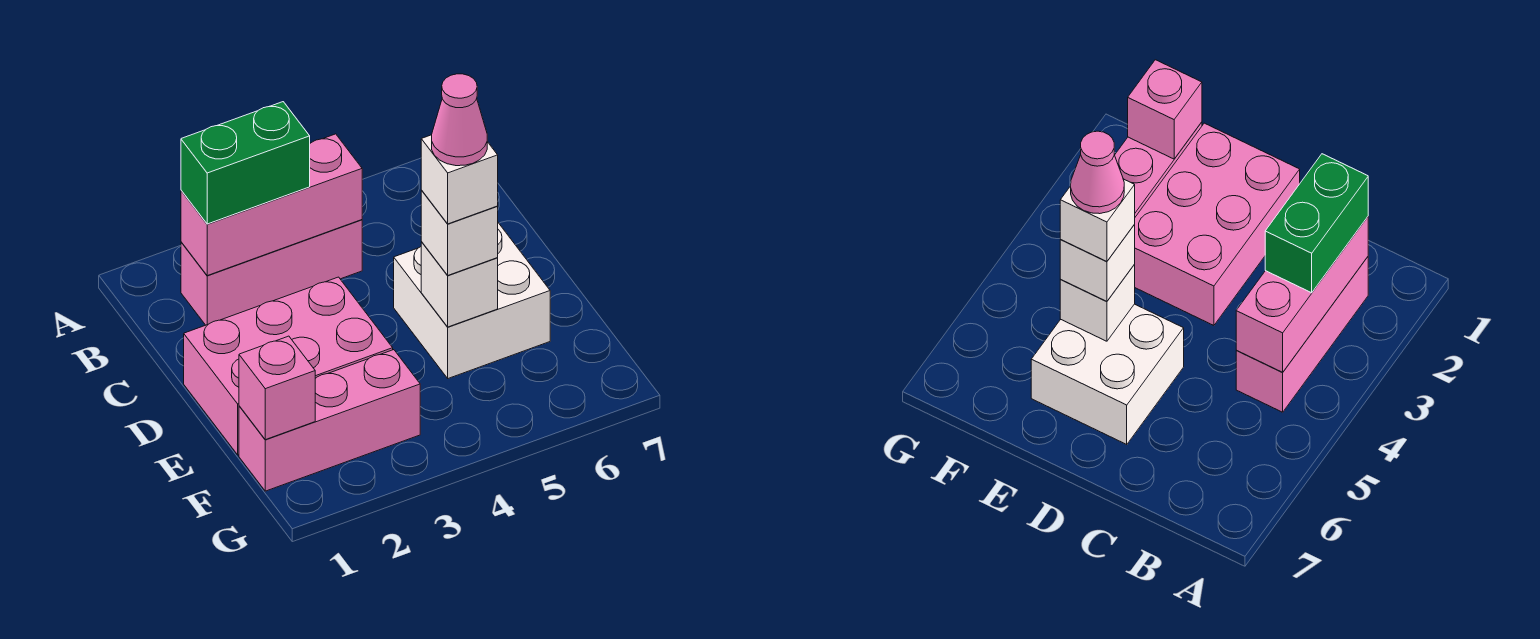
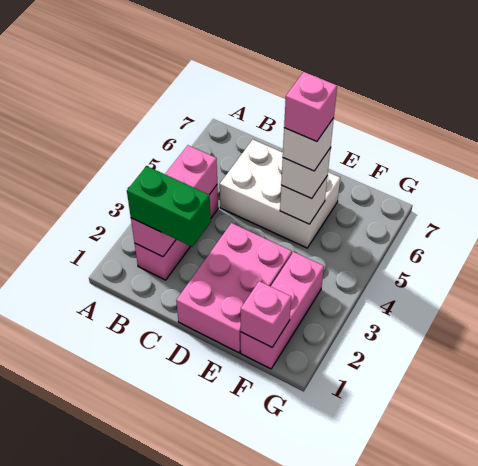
green 1x2 brick [181,102,310,224] -> green 1x2 brick turned to [127,166,211,247]
white 2x2 brick [394,223,550,378] -> white 2x3 brick [220,140,340,248]
pink 1x1 cone [432,74,487,166] -> pink 1x1 brick [284,72,337,142]

